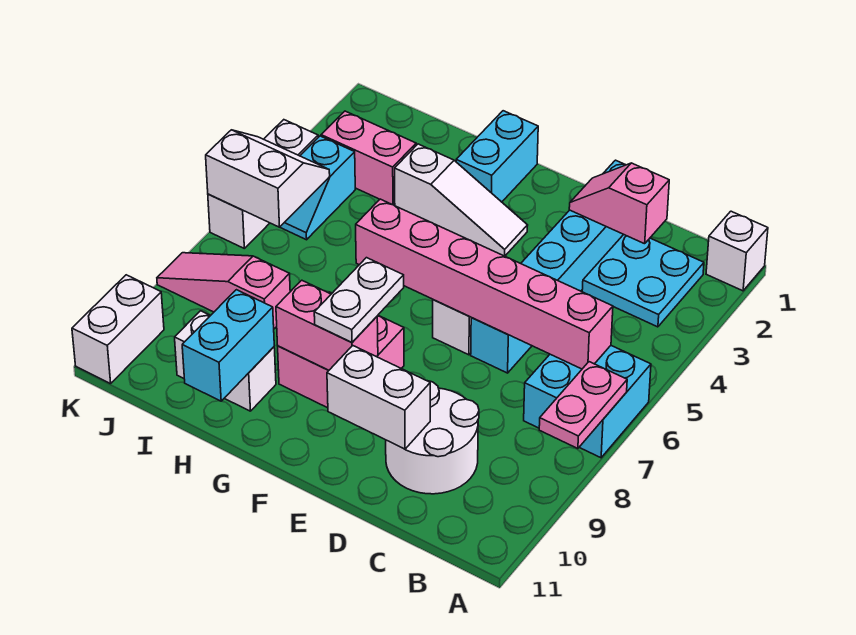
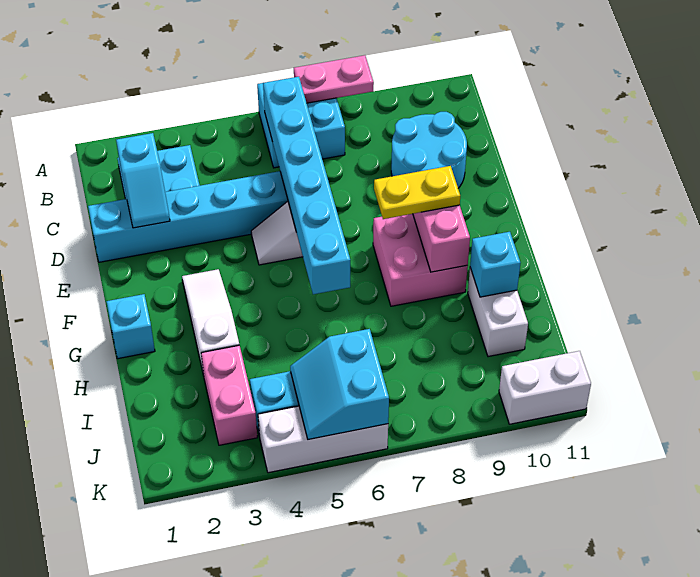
white 1x1 brick [706,211,768,291] -> none
pink 1x6 brick [356,199,613,369] -> cyan 1x6 brick [263,77,350,294]
pink 1x2 slope [569,163,669,244] -> cyan 1x2 slope [116,133,170,228]
white 2x2 round brick [386,381,479,494] -> cyan 2x2 round brick [391,112,467,188]
white 1x2 brick [327,346,430,449] -> none
white 1x2 plate [314,258,404,343] -> yellow 1x2 plate [374,166,460,219]
cyan 1x2 brick [456,111,538,202] -> cyan 1x1 brick [106,294,155,359]
cyan 1x2 brick [182,290,274,401] -> cyan 1x1 brick [470,232,520,297]
pink 1x3 slope [157,253,290,329] -> none
white 2x2 slope [206,130,330,227] -> cyan 2x2 slope [290,329,389,440]

